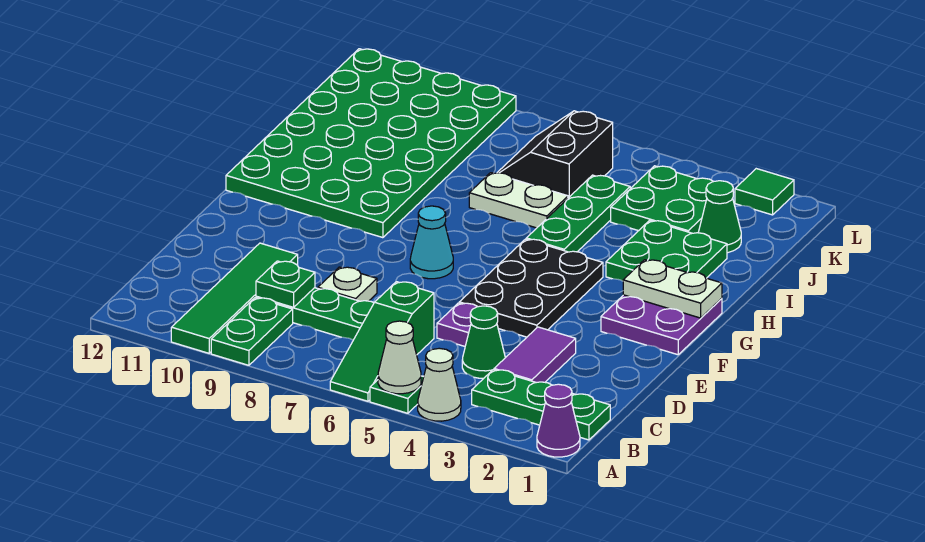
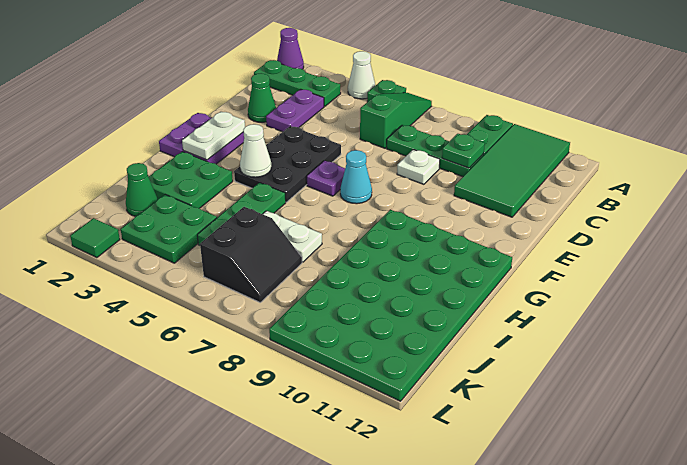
white 1x1 cone [378,321,421,394] -> white 1x1 cone moved to [240,124,271,177]
green 1x4 tile [171,243,298,353] -> green 2x4 tile [454,124,570,217]
purple 1x2 tile [494,327,576,383] -> purple 1x2 plate [266,89,324,132]
green 1x1 cone [462,306,505,378] -> green 1x1 cone moved to [248,73,276,122]
purple 1x1 plate [437,303,477,346] -> purple 1x1 plate moved to [307,161,345,196]
white 1x2 plate [623,260,722,318] -> white 1x2 plate turned to [182,112,245,160]

